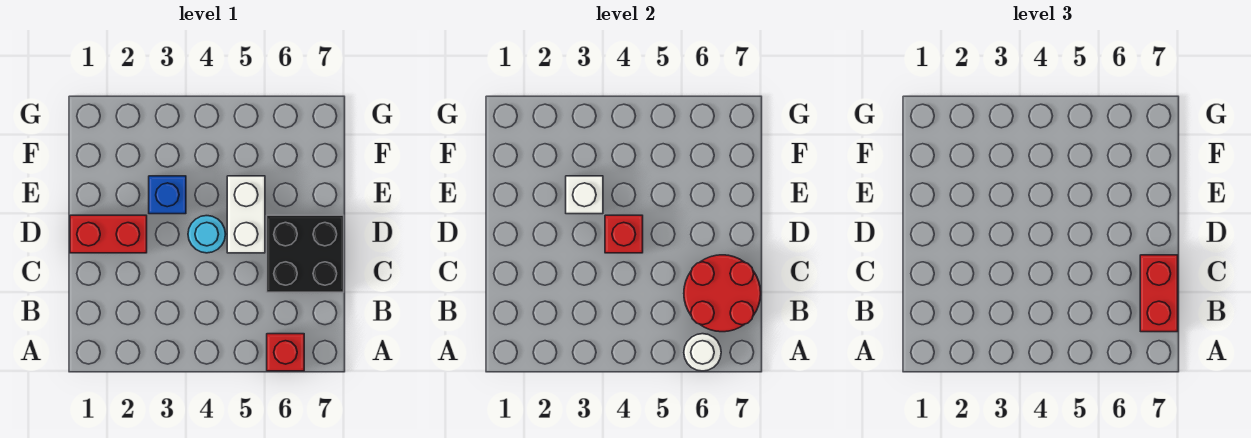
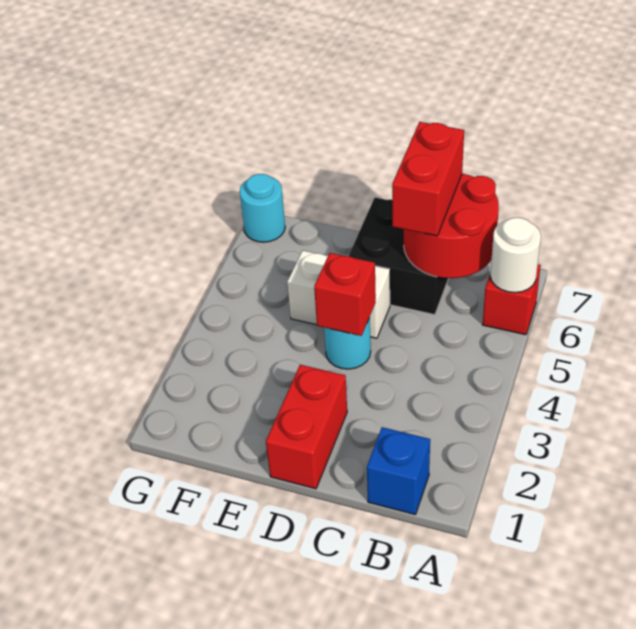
red 1x2 brick [1140,255,1178,332] -> red 1x2 brick turned to [392,122,464,236]
blue 1x1 brick [149,176,186,214] -> blue 1x1 brick moved to [367,427,430,515]
white 1x1 brick [566,176,603,214] -> none
none -> cyan 1x1 round brick [240,174,285,242]

